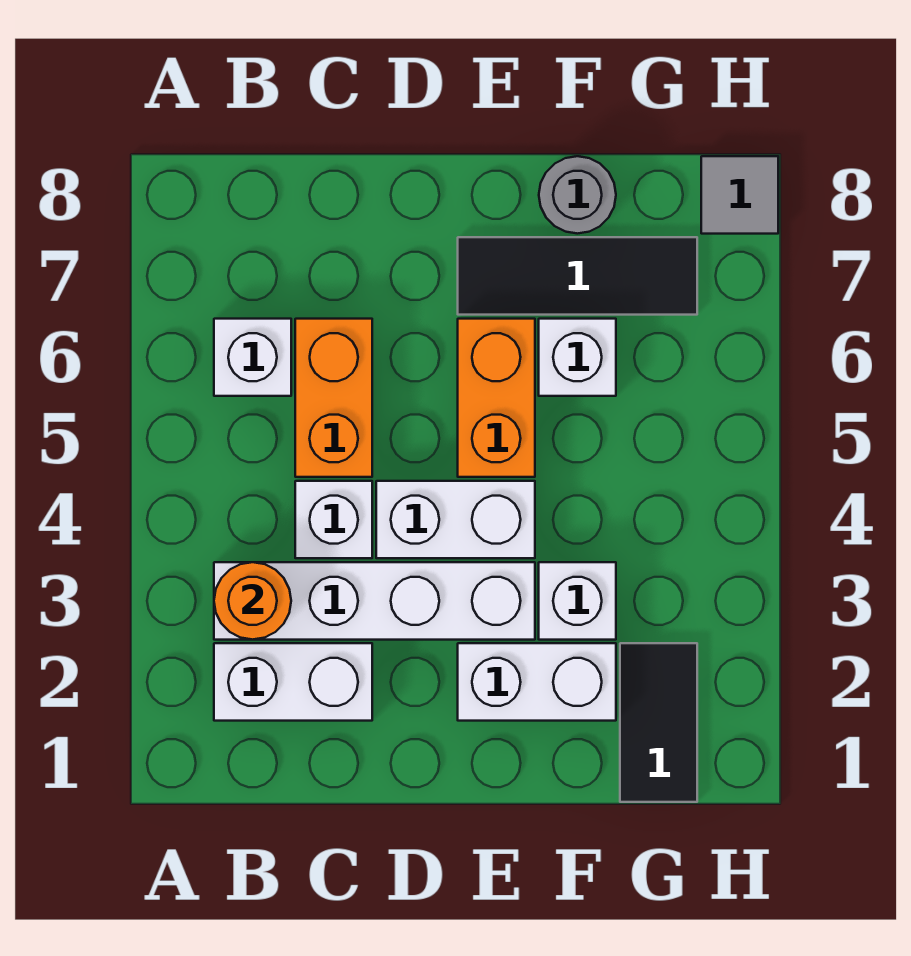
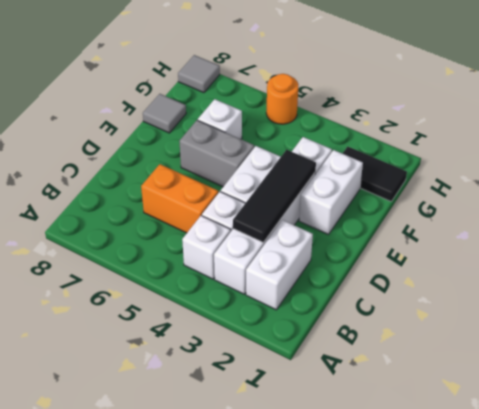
orange 1x1 round brick [214,562,291,640] -> orange 1x1 round brick moved to [266,74,298,124]
white 1x1 brick [214,319,291,396] -> white 1x1 brick moved to [182,216,231,279]
orange 1x2 brick [458,319,535,477] -> grey 1x2 brick [180,120,254,187]
black 1x3 tile [458,237,697,315] -> black 1x3 tile moved to [233,150,316,242]
grey 1x1 round brick [539,156,616,234] -> grey 1x1 tile [143,94,186,133]

